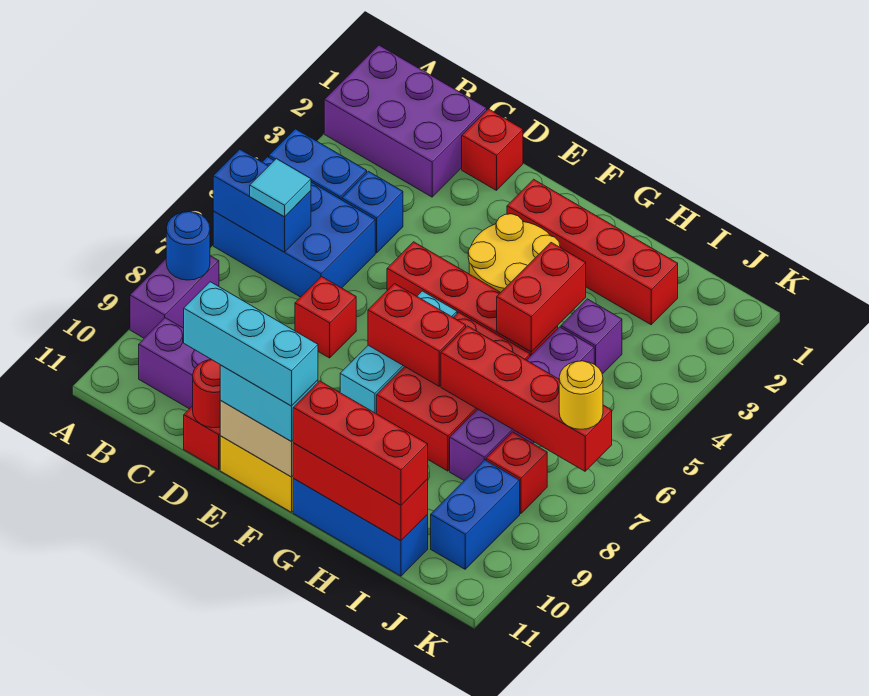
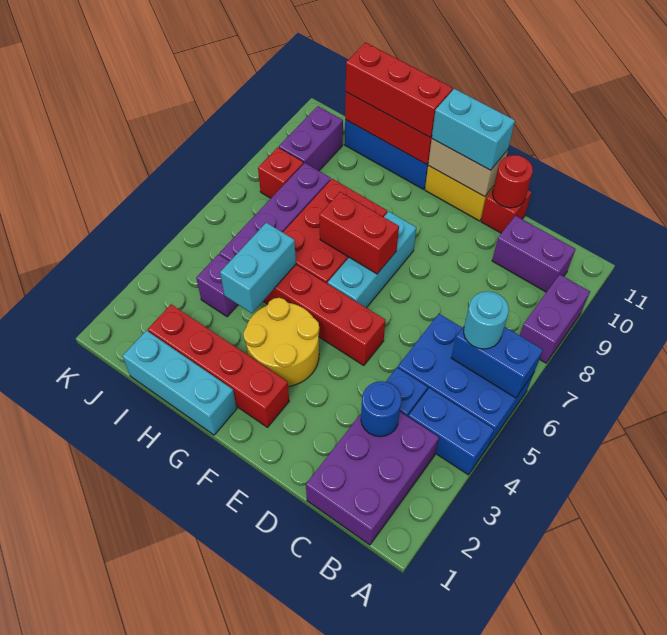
purple 2x3 brick [324,45,487,197] -> purple 2x3 brick turned to [306,412,439,545]
blue 1x1 round brick [166,212,210,280] -> blue 1x1 round brick moved to [361,381,401,437]
cyan 1x1 tile [250,159,311,217] -> cyan 1x1 round brick [464,291,509,349]
red 1x1 brick [462,109,523,190] -> none
red 1x1 brick [295,277,356,358] -> none
cyan 1x3 brick [184,282,318,406] -> cyan 1x3 brick moved to [123,331,237,435]
red 1x2 brick [497,243,586,352] -> cyan 1x2 brick [220,223,296,313]
red 1x4 brick [441,326,612,471] -> none
blue 1x2 brick [431,460,520,569] -> purple 1x2 brick [279,106,343,171]
yellow 1x1 round brick [559,361,603,429] -> none

